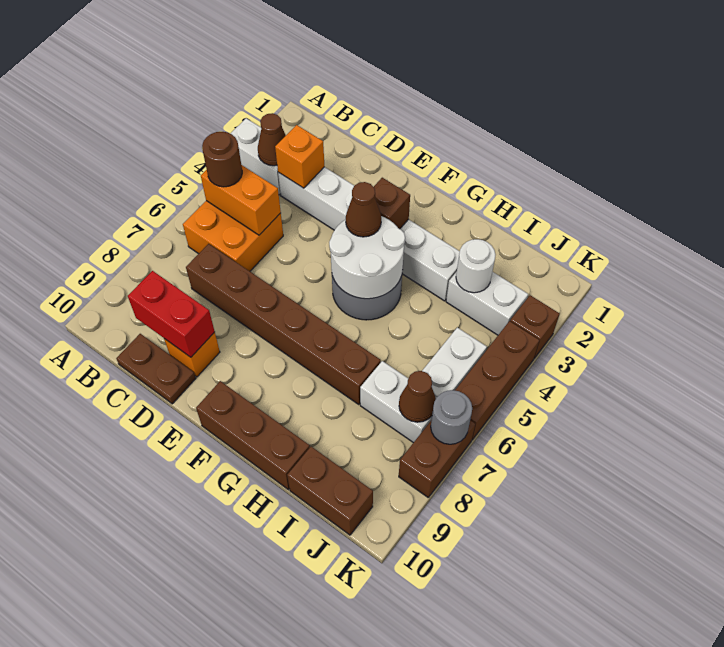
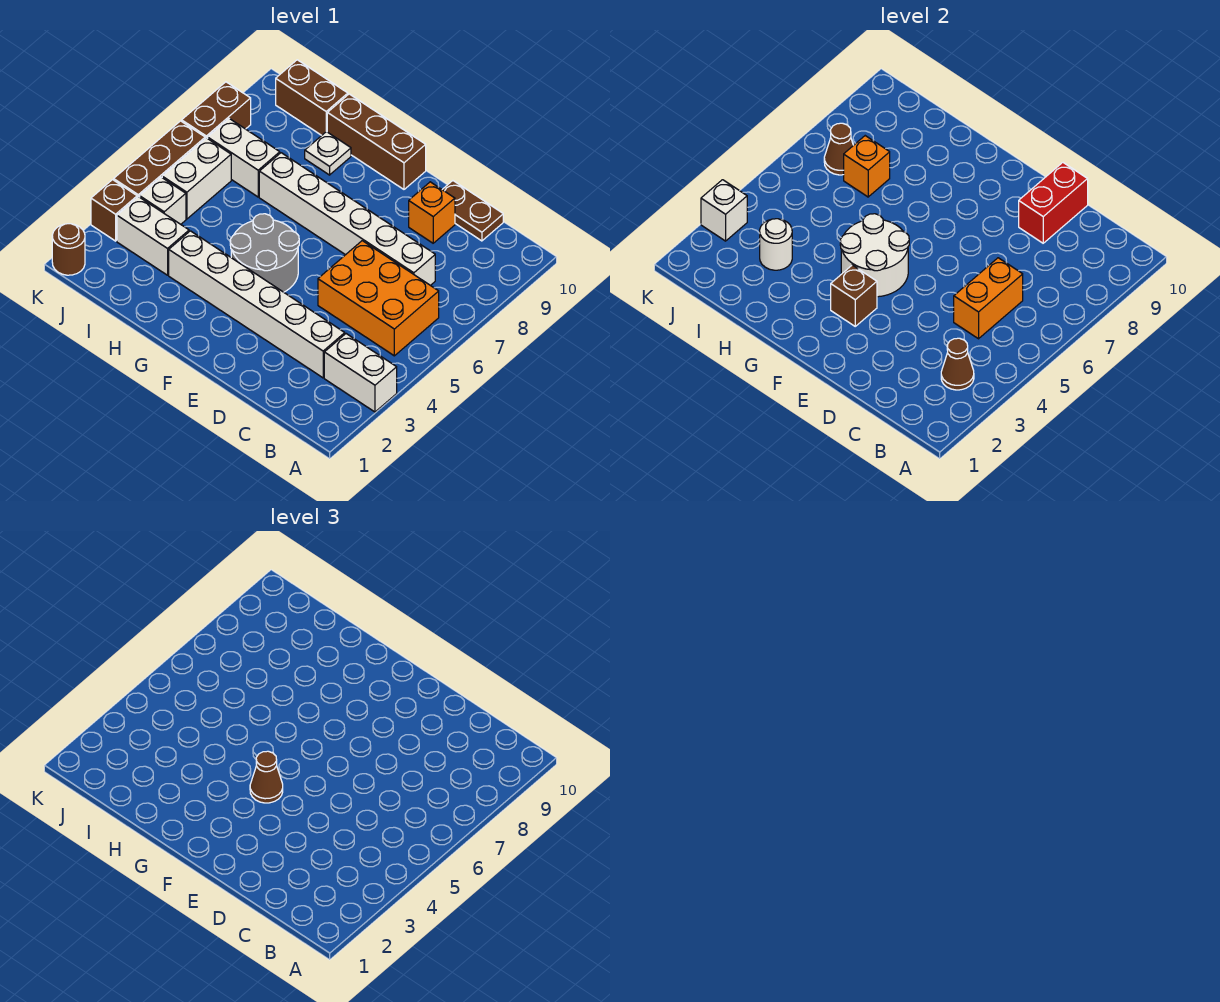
orange 2x2 brick [183,201,283,271] -> orange 2x3 brick [318,241,439,356]
orange 1x2 brick [201,166,281,235] -> orange 1x2 brick turned to [954,258,1023,339]
brown 1x1 round brick [202,132,242,187] -> brown 1x1 round brick moved to [52,224,85,275]
orange 1x1 brick [275,125,324,188] -> orange 1x1 brick moved to [844,136,890,197]
brown 1x6 brick [186,244,381,405] -> white 1x6 brick [259,153,435,285]
red 1x2 brick [128,271,215,357] -> red 1x2 brick turned to [1019,163,1088,243]
none -> white 1x1 plate [305,132,351,175]
none -> white 1x1 brick [140,177,186,224]
none -> white 1x1 brick [701,180,747,241]
grey 1x1 round brick [431,390,472,444] -> none

